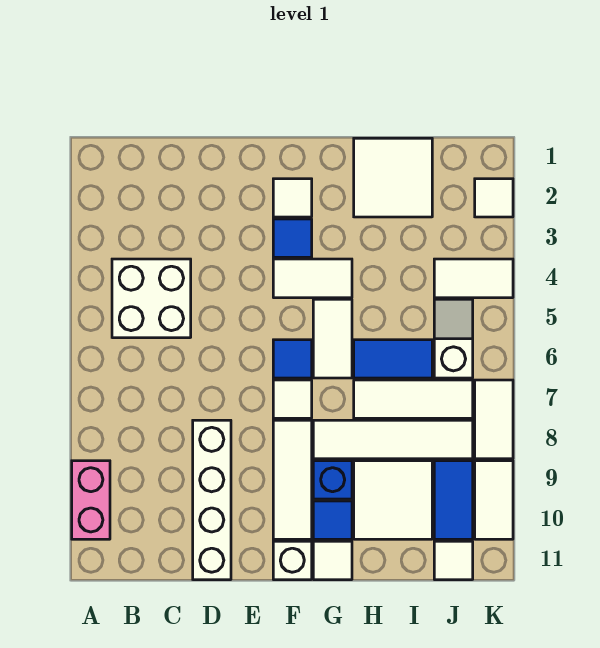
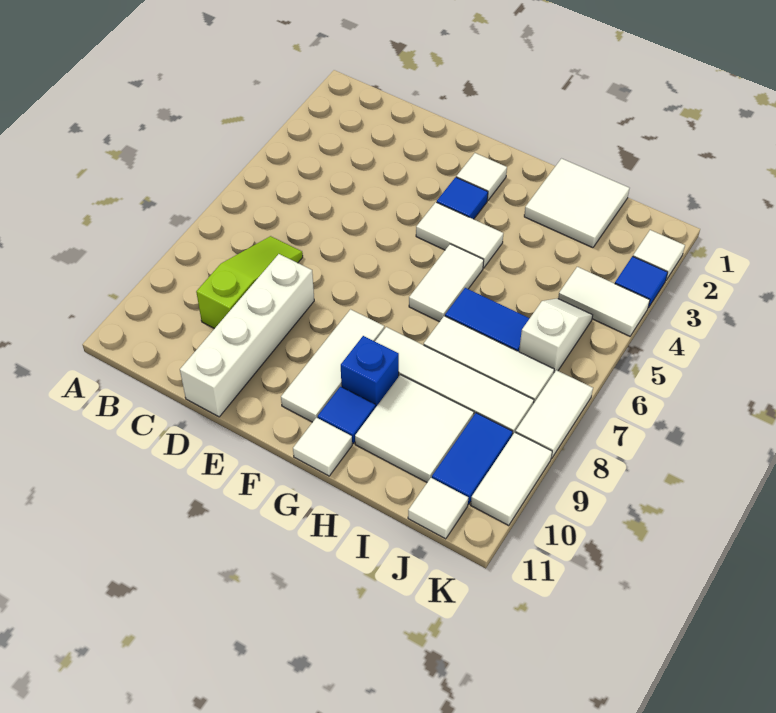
pink 1x2 brick [72,461,110,539] -> none
white 2x2 brick [112,259,191,338] -> none
none -> lime 1x3 slope [196,236,303,329]
blue 1x1 tile [273,340,312,378] -> blue 1x1 tile moved to [615,256,668,308]
white 1x1 tile [273,380,312,418] -> none
white 1x1 brick [273,541,312,580] -> none

